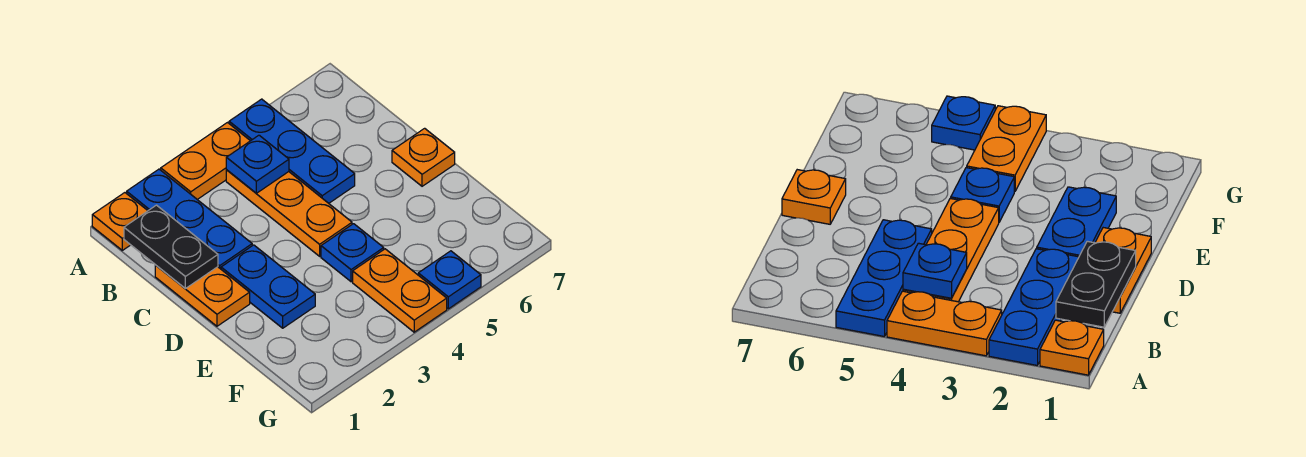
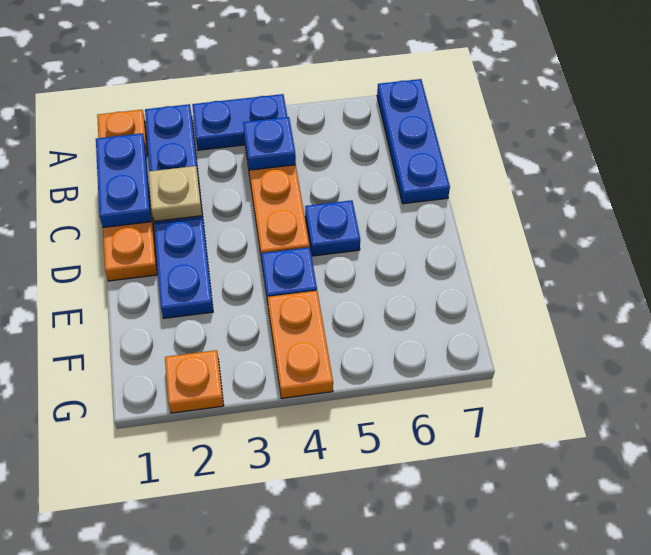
orange 1x2 plate [161,123,250,200] -> blue 1x2 plate [192,94,287,150]
blue 1x3 plate [229,99,355,203] -> blue 1x3 plate moved to [377,79,450,204]
black 1x2 plate [124,205,218,289] -> blue 1x2 plate [96,133,151,227]
none -> tan 1x1 plate [148,166,202,221]
orange 1x1 plate [392,128,455,186] -> orange 1x1 plate moved to [165,350,224,413]
blue 1x1 plate [418,251,481,309] -> blue 1x1 plate moved to [305,200,360,256]

